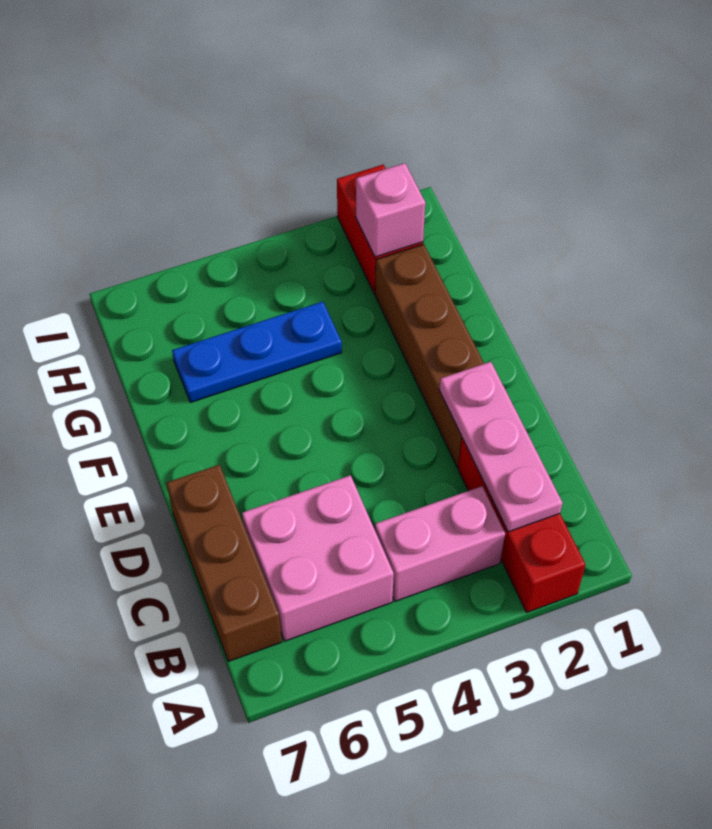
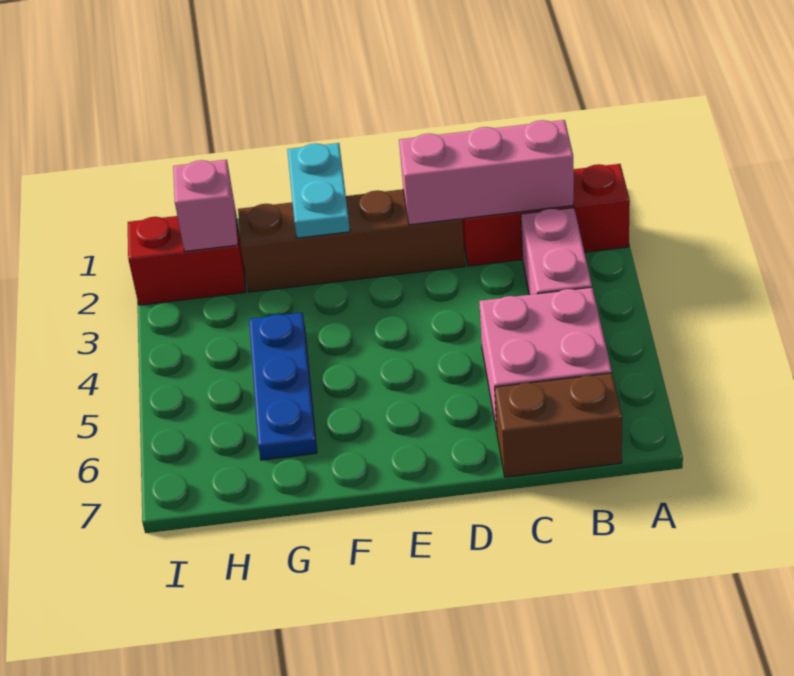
pink 1x3 plate [439,362,563,532] -> pink 1x3 brick [399,120,574,225]
brown 1x3 brick [167,465,282,662] -> brown 1x2 brick [495,373,622,477]
none -> cyan 1x2 plate [287,143,350,238]

